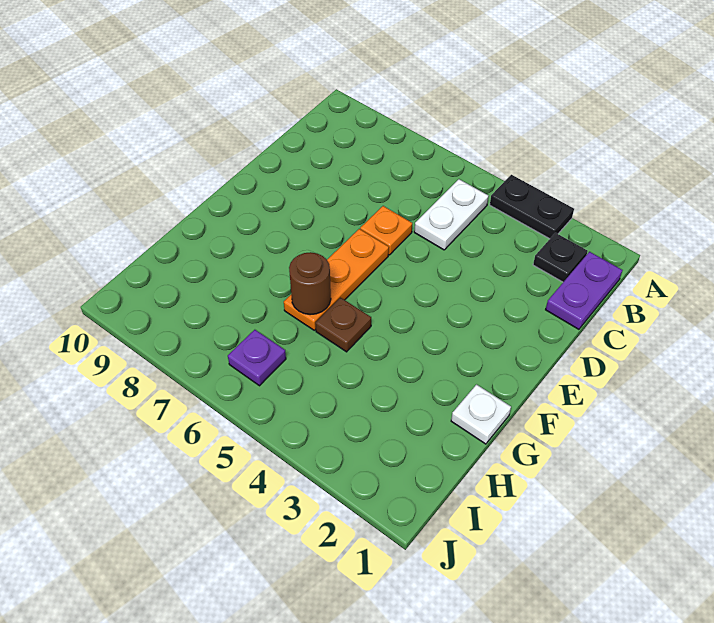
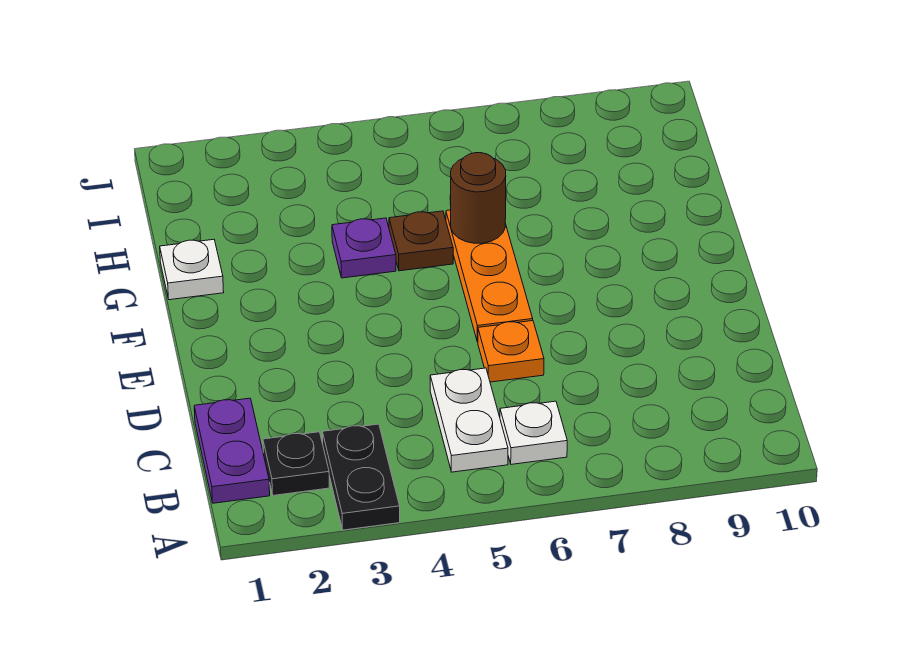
black 1x2 plate [490,175,574,239] -> black 1x2 plate turned to [323,424,400,530]
none -> white 1x1 plate [500,401,567,464]
purple 1x1 plate [228,330,286,386] -> purple 1x1 plate moved to [332,218,396,278]

